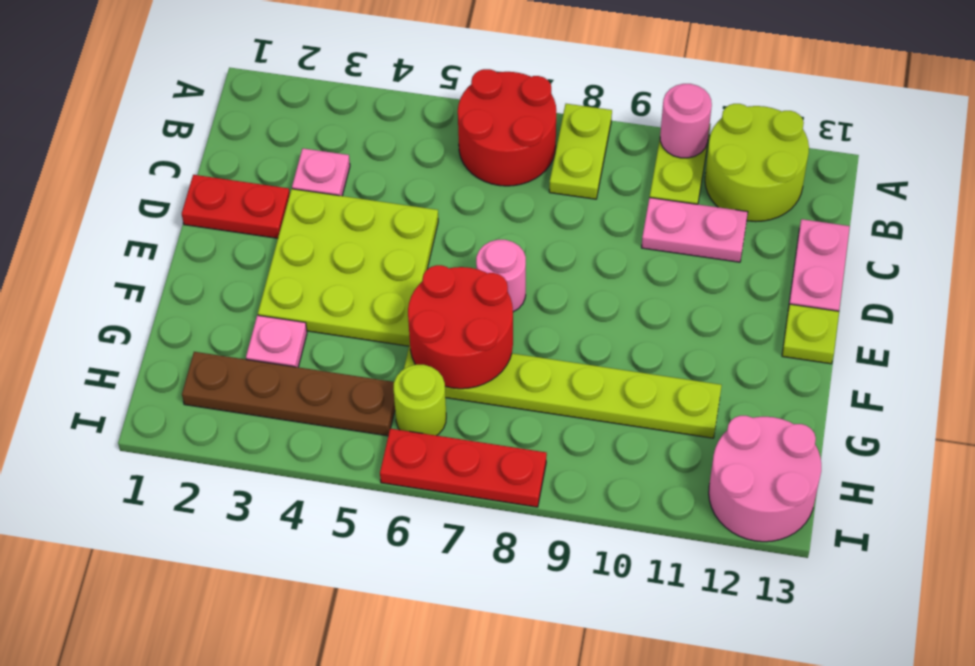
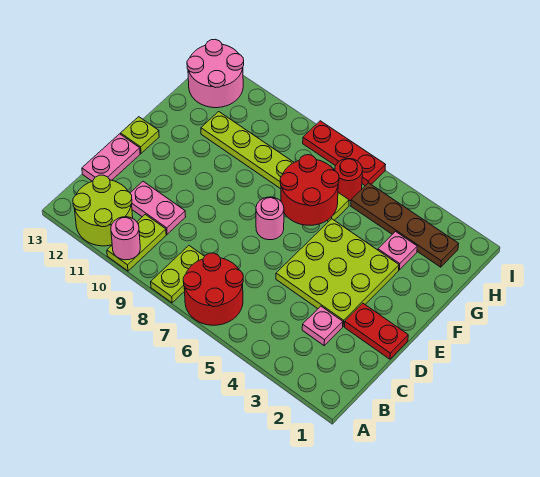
lime 1x1 round brick [393,365,446,436] -> red 1x1 round brick [335,158,362,201]

